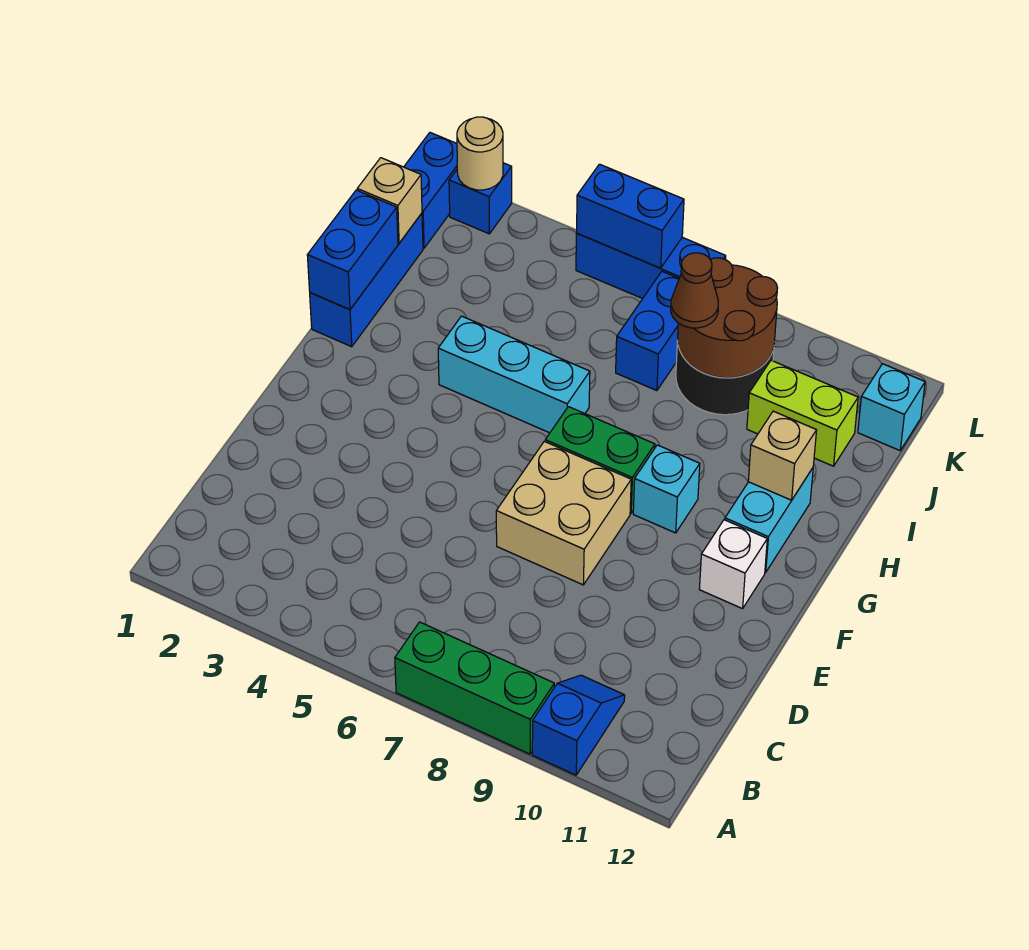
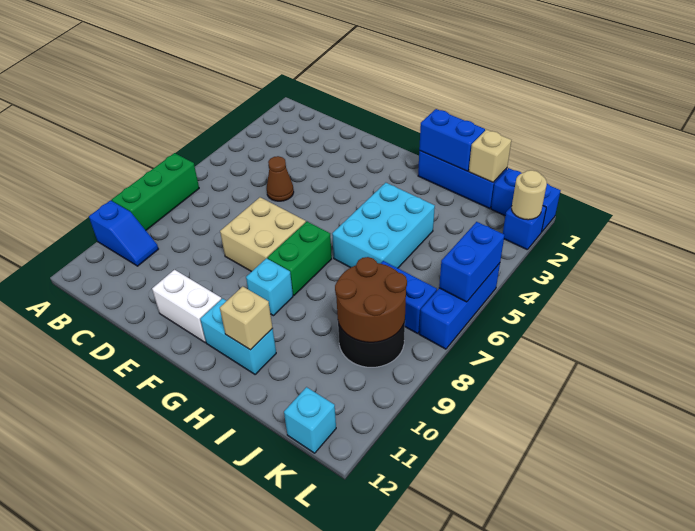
white 1x1 brick [699,520,767,609] -> white 1x2 brick [152,270,221,343]
cyan 1x3 brick [438,316,590,433] -> cyan 2x3 brick [332,183,435,268]
brown 1x1 cone [671,253,718,328] -> brown 1x1 cone moved to [267,156,294,201]
lime 1x2 brick [747,360,858,466] -> none

